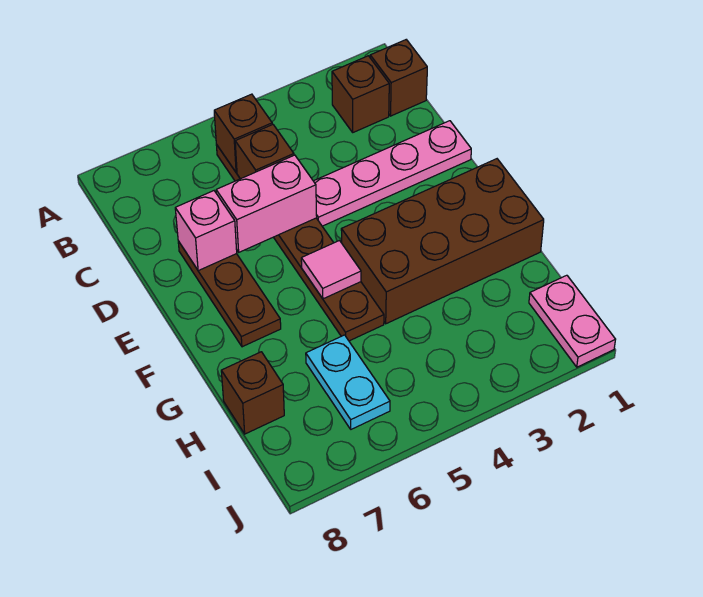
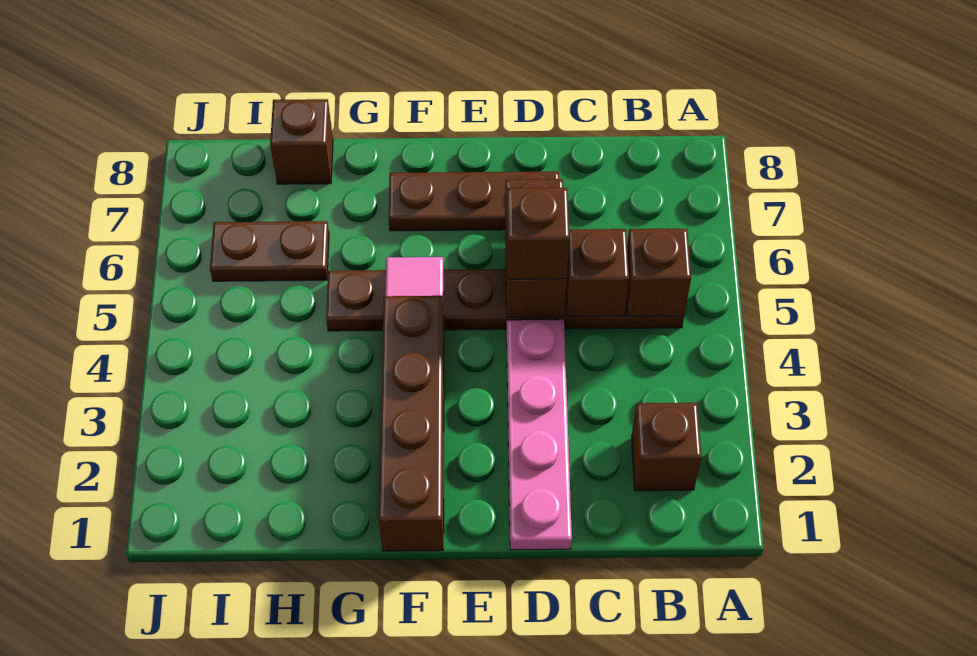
brown 1x1 brick [370,40,427,116] -> brown 1x1 brick moved to [506,188,569,279]
pink 1x2 brick [216,155,317,252] -> brown 1x2 brick [505,179,567,317]
pink 1x1 brick [175,191,237,271] -> none
brown 2x4 brick [341,159,544,324] -> brown 1x4 brick [379,296,444,551]
cyan 1x2 plate [306,335,390,429] -> brown 1x2 plate [210,221,329,281]
pink 1x2 plate [529,275,616,367] -> none

